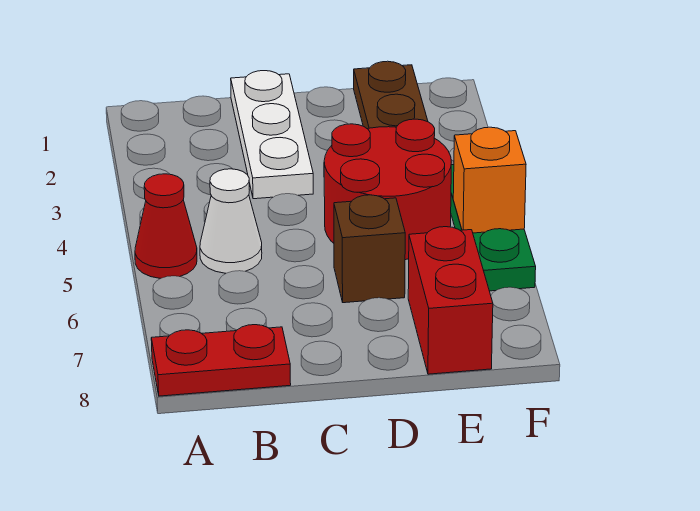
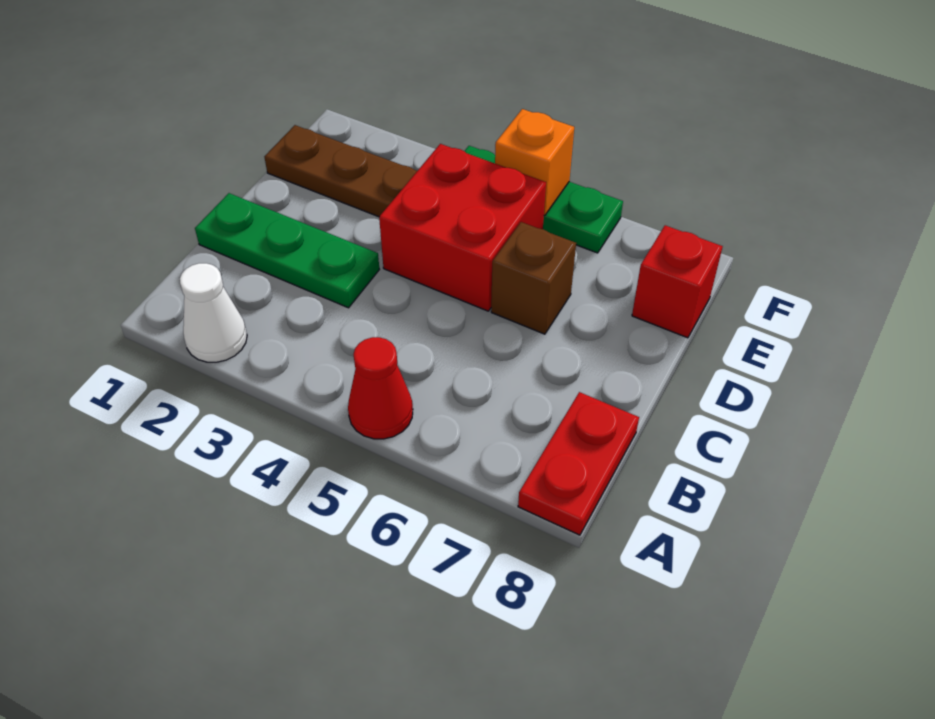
white 1x1 cone [200,169,262,273] -> white 1x1 cone moved to [180,263,247,362]
white 1x3 plate [231,71,313,199] -> green 1x3 plate [195,193,379,308]
red 2x2 round brick [324,119,451,260] -> red 2x2 brick [379,144,546,311]
red 1x2 brick [408,227,493,374] -> red 1x1 brick [632,225,723,338]

